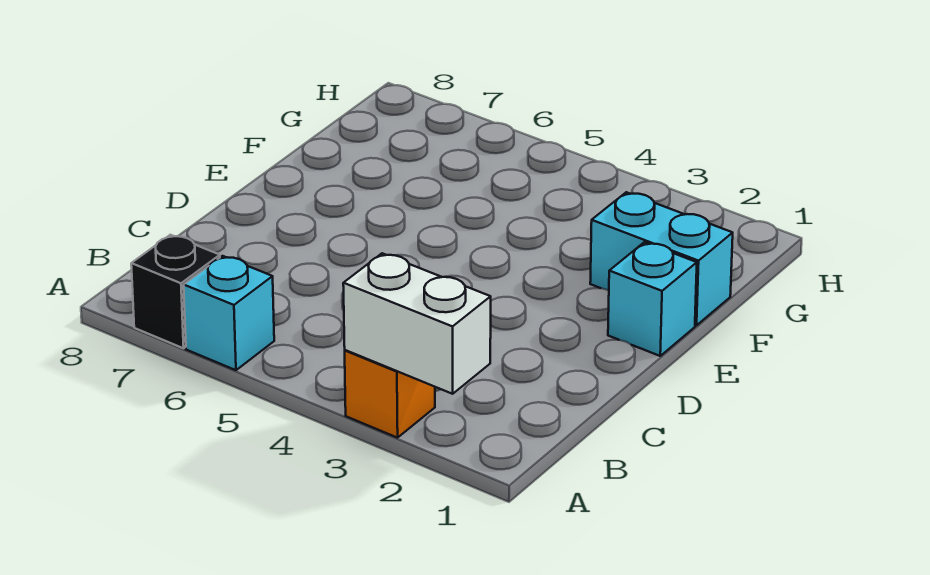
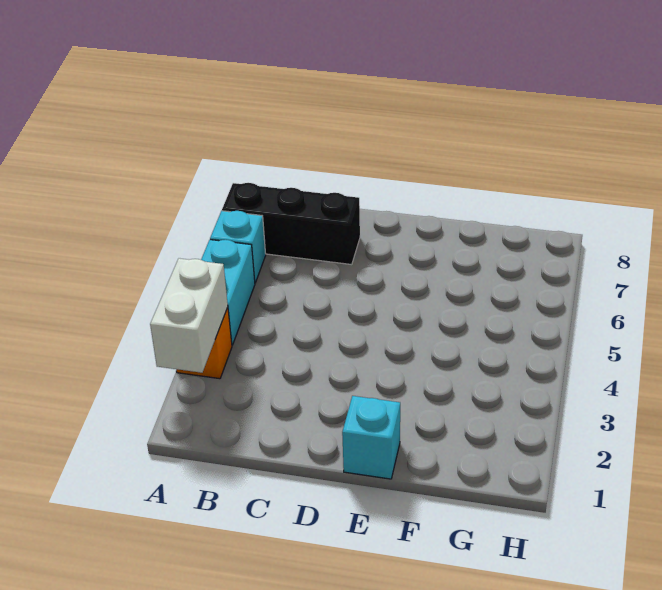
black 1x1 brick [131,235,220,348] -> black 1x3 brick [222,183,360,265]
cyan 1x2 brick [590,192,733,325] -> cyan 1x2 brick moved to [201,240,255,345]

